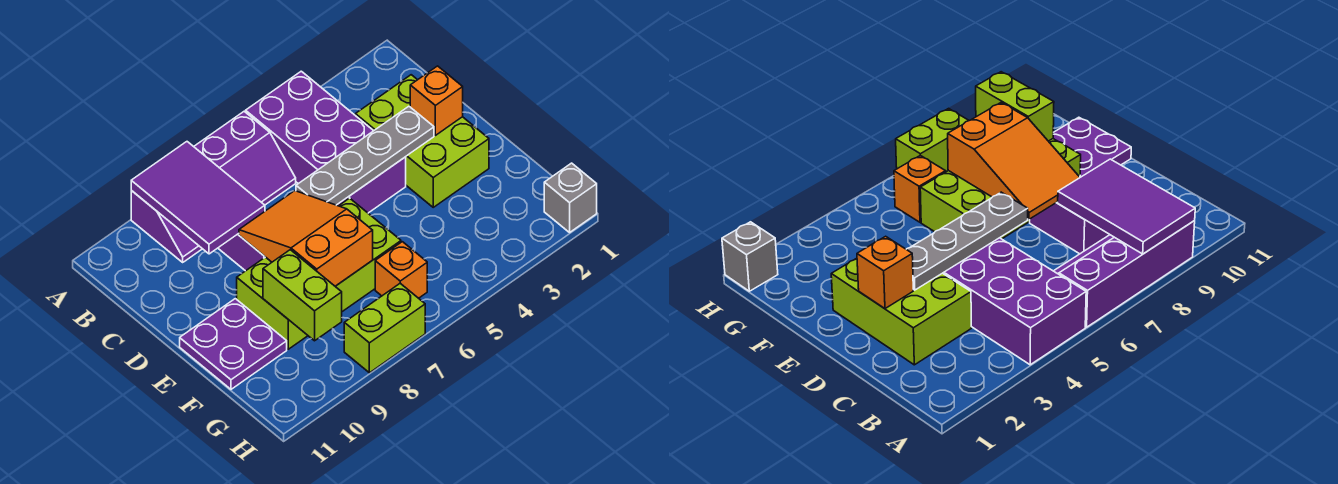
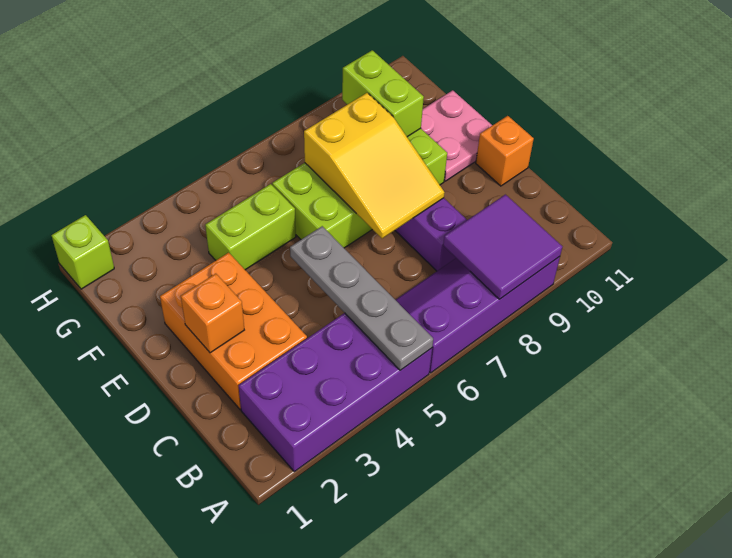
purple 2x4 brick [246,71,406,213] -> purple 2x4 brick turned to [239,313,432,472]
purple 2x3 tile [131,142,265,254] -> purple 2x2 tile [443,195,562,299]
lime 2x3 brick [355,75,489,207] -> orange 2x3 brick [160,253,307,409]
grey 1x4 plate [296,106,434,205] -> grey 1x4 plate turned to [290,226,433,370]
orange 2x3 slope [239,191,373,286] -> yellow 2x3 slope [304,93,445,239]
purple 2x2 plate [180,299,287,389] -> pink 2x2 plate [421,90,492,181]
orange 1x1 brick [375,242,427,298] -> orange 1x1 brick moved to [476,116,534,186]
grey 1x1 brick [544,163,597,232] -> lime 1x1 brick [52,215,114,289]
lime 1x2 brick [344,283,425,373] -> lime 1x2 brick moved to [205,184,296,270]

